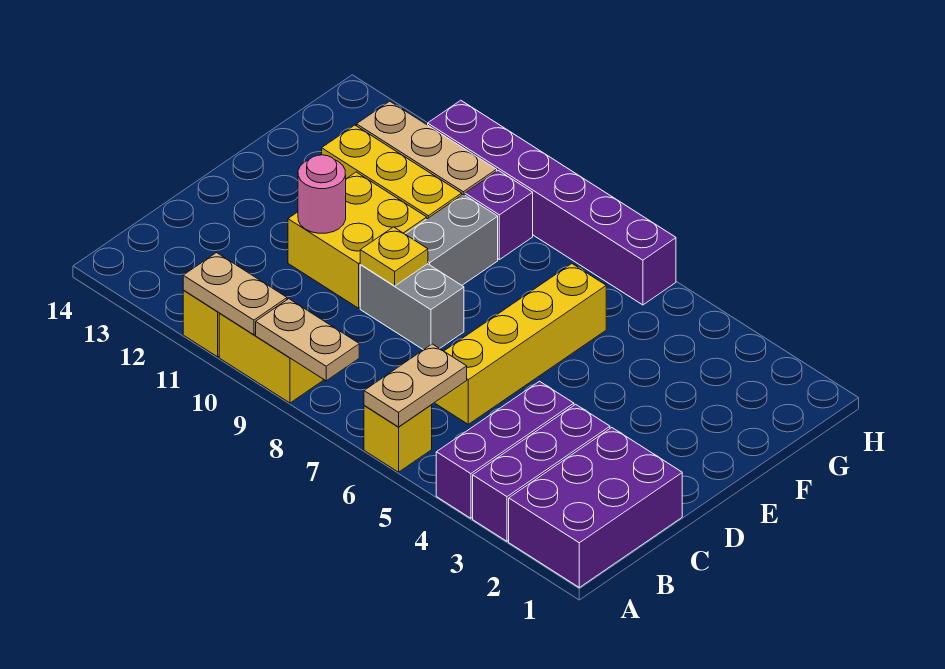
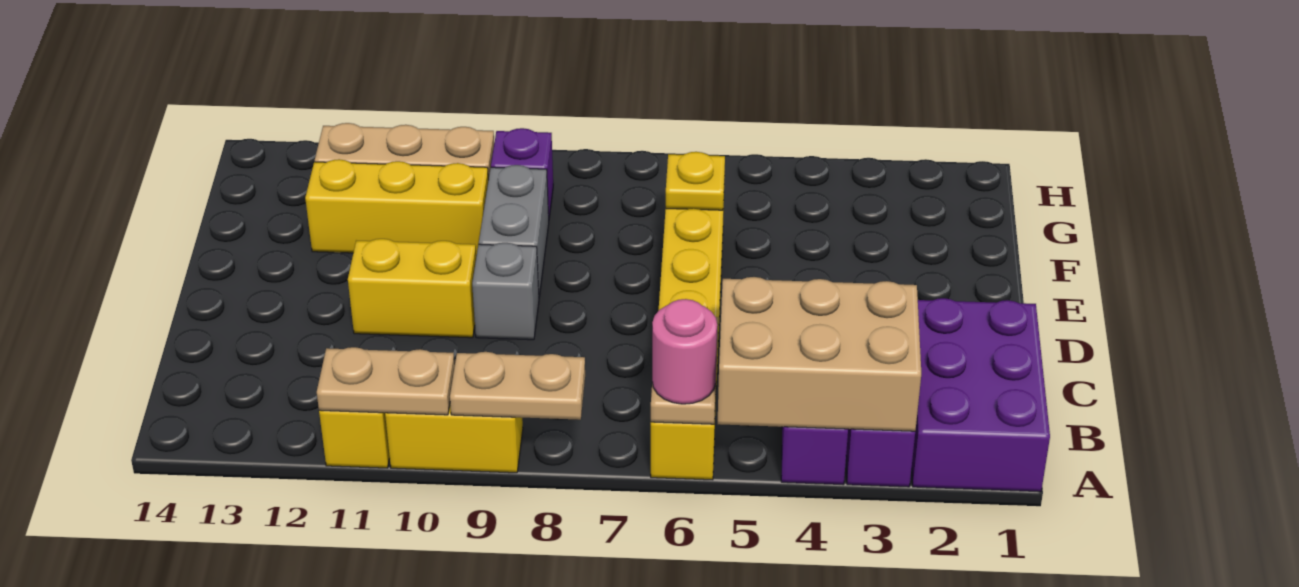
none -> tan 2x3 brick [718,277,921,431]
grey 1x2 brick [360,264,464,350] -> grey 1x1 brick [472,243,539,340]
yellow 1x1 plate [360,227,428,286] -> yellow 1x1 plate moved to [666,152,725,210]
yellow 2x2 brick [288,172,427,308] -> yellow 1x2 brick [348,239,476,338]
pink 1x1 round brick [298,155,346,233] -> pink 1x1 round brick moved to [652,299,717,404]
purple 1x6 brick [428,100,676,305] -> none

